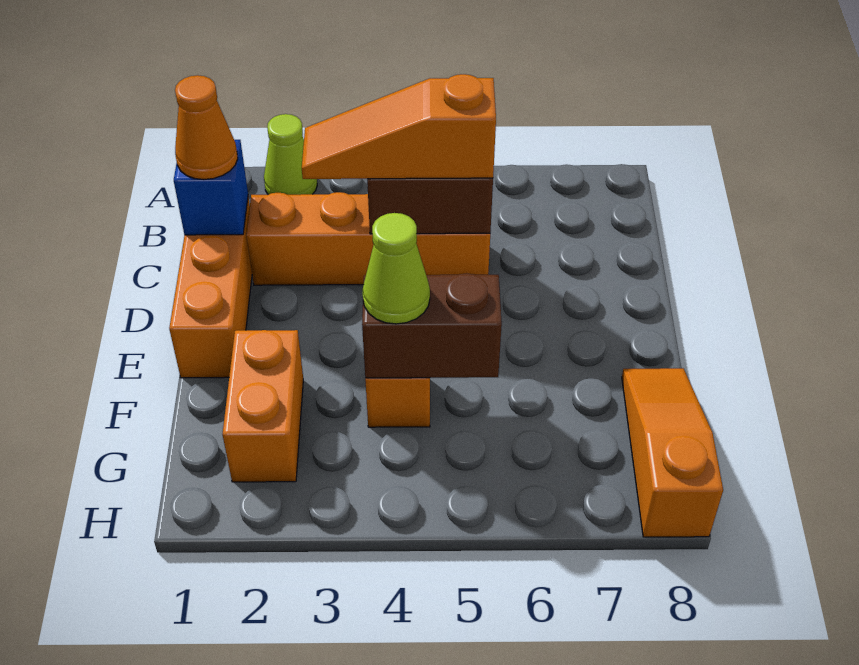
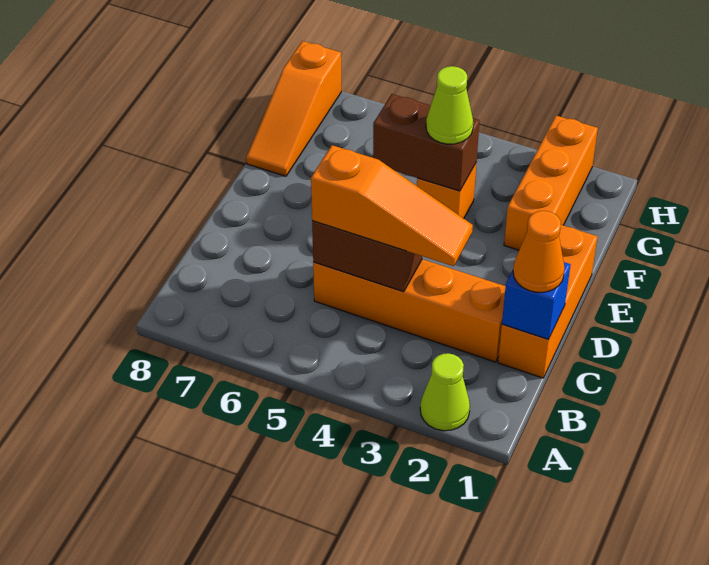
orange 1x2 brick [223,330,303,482] -> orange 1x3 brick [504,116,598,250]

